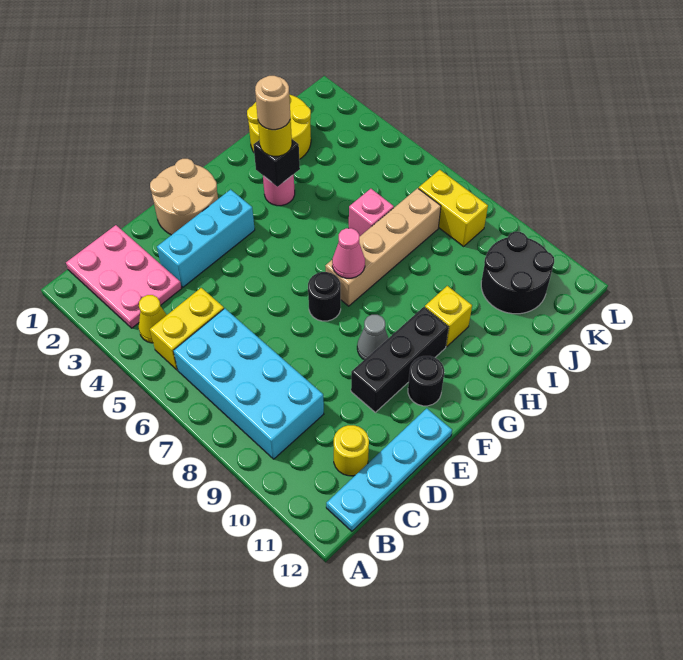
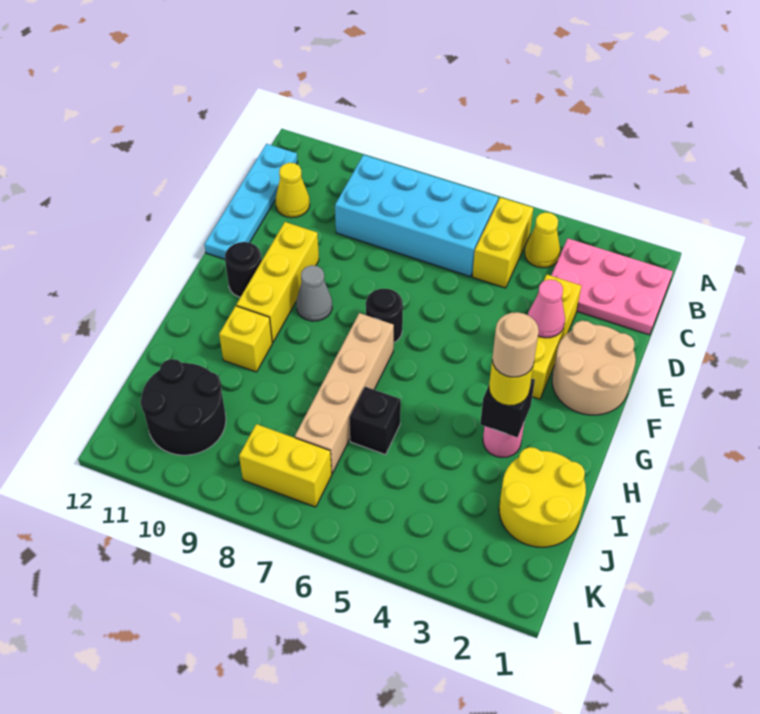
yellow 1x1 round brick [334,425,369,476] -> yellow 1x1 cone [275,163,310,218]
cyan 1x3 brick [157,189,255,287] -> yellow 1x3 brick [531,275,581,399]
black 1x3 brick [351,307,449,412] -> yellow 1x3 brick [236,222,319,343]
pink 1x1 cone [332,228,365,278] -> pink 1x1 cone moved to [528,280,565,338]
pink 1x1 brick [349,189,394,237] -> black 1x1 brick [350,387,401,455]

